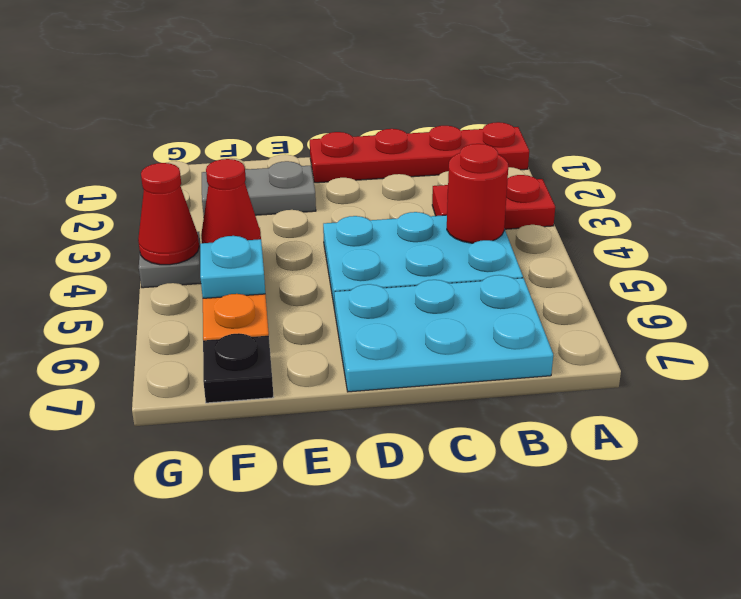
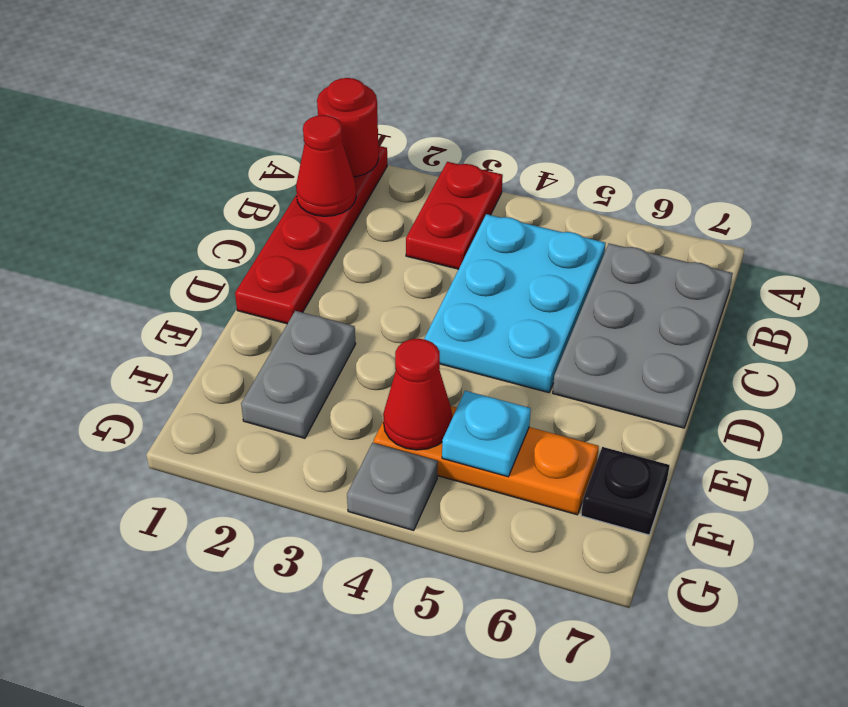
red 1x1 round brick [447,144,508,243] -> red 1x1 round brick moved to [317,78,379,177]
cyan 2x3 plate [334,275,553,392] -> grey 2x3 plate [553,243,733,428]
red 1x1 cone [138,163,199,265] -> red 1x1 cone moved to [296,115,356,216]

